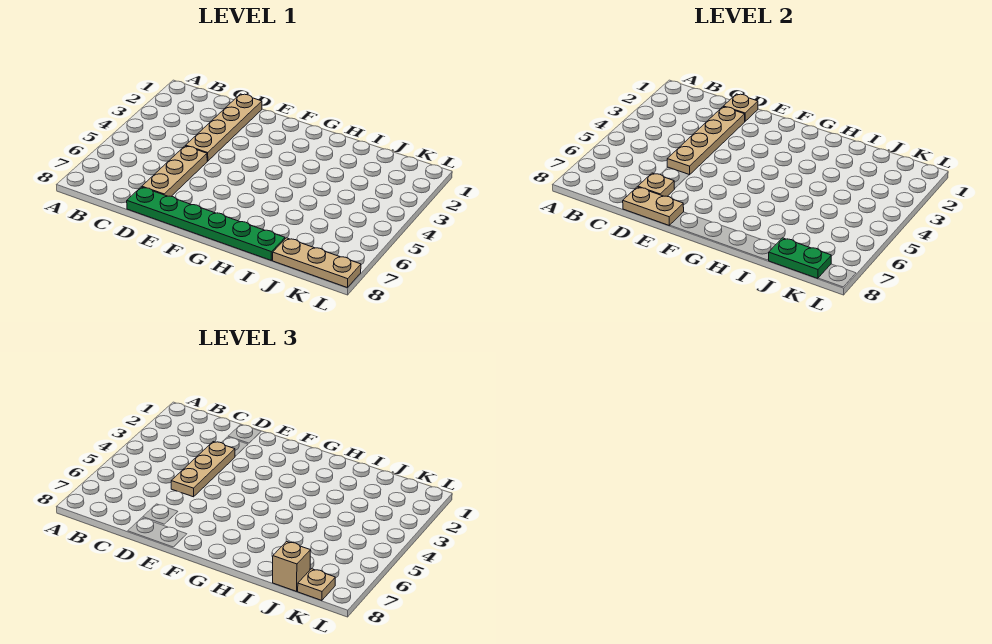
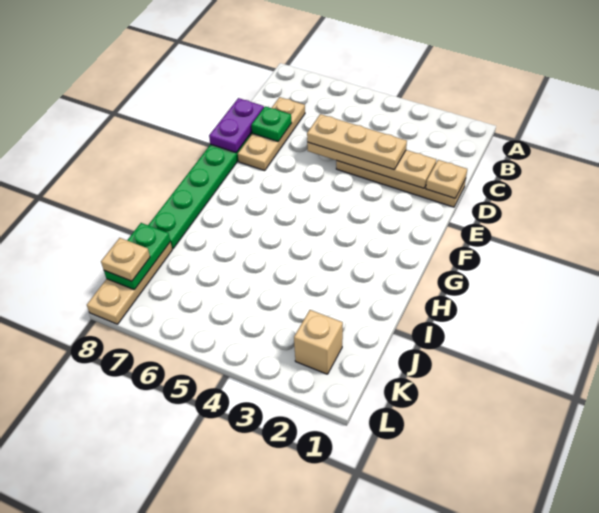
tan 1x3 plate [142,146,207,196] -> tan 1x3 plate turned to [238,97,305,171]
tan 1x1 plate [638,173,675,196] -> green 1x1 plate [252,106,292,141]
tan 1x2 plate [623,187,684,225] -> purple 1x2 plate [209,98,264,153]
tan 1x1 brick [273,541,311,591] -> tan 1x1 brick moved to [294,310,343,374]

